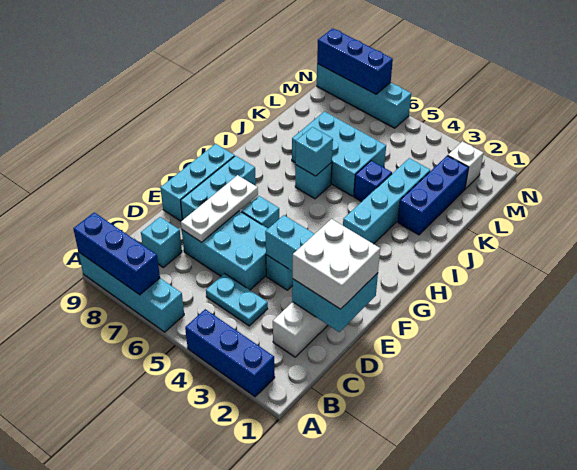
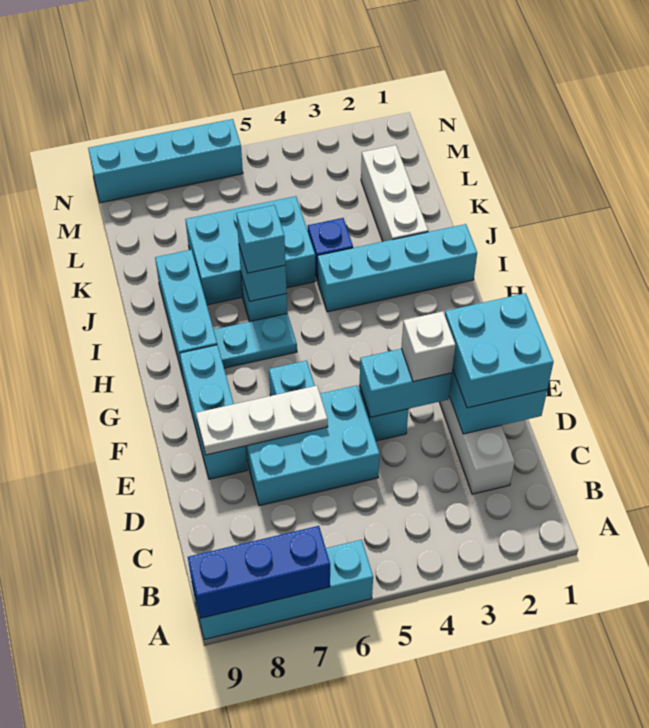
blue 1x3 brick [185,309,275,397] -> none
cyan 1x2 plate [206,274,268,326] -> cyan 1x2 plate moved to [214,314,297,368]
cyan 1x1 brick [141,217,182,267] -> cyan 1x1 brick moved to [236,205,286,273]
white 2x2 brick [293,219,380,309] -> cyan 2x2 brick [445,293,553,408]
white 1x3 plate [181,175,258,242] -> white 1x3 plate turned to [196,386,328,455]
cyan 1x3 brick [160,144,235,221] -> cyan 1x3 brick moved to [155,250,217,375]
cyan 1x4 brick [343,158,430,244] -> cyan 1x4 brick turned to [317,224,477,312]
blue 1x3 brick [398,156,469,235] -> white 1x3 brick [361,145,428,241]
white 1x1 brick [448,141,484,189] -> white 1x1 brick moved to [401,311,455,382]
blue 1x3 brick [317,28,393,94] -> none

